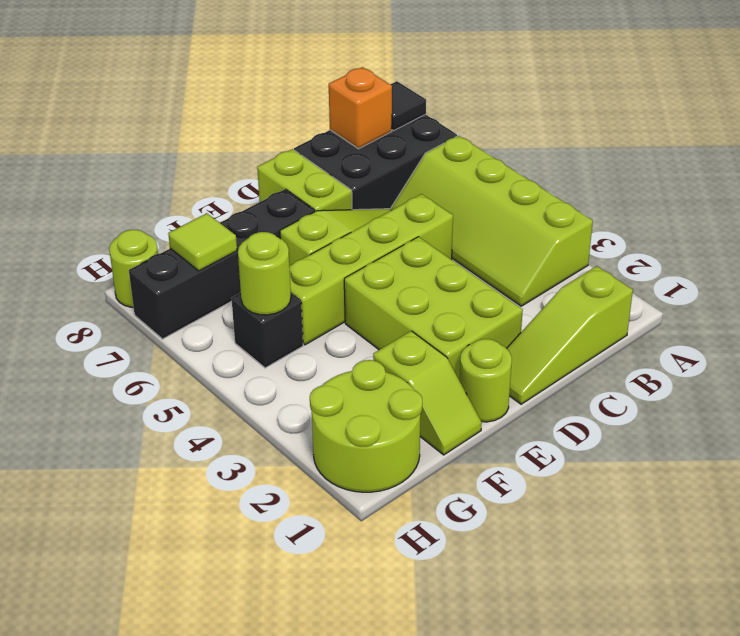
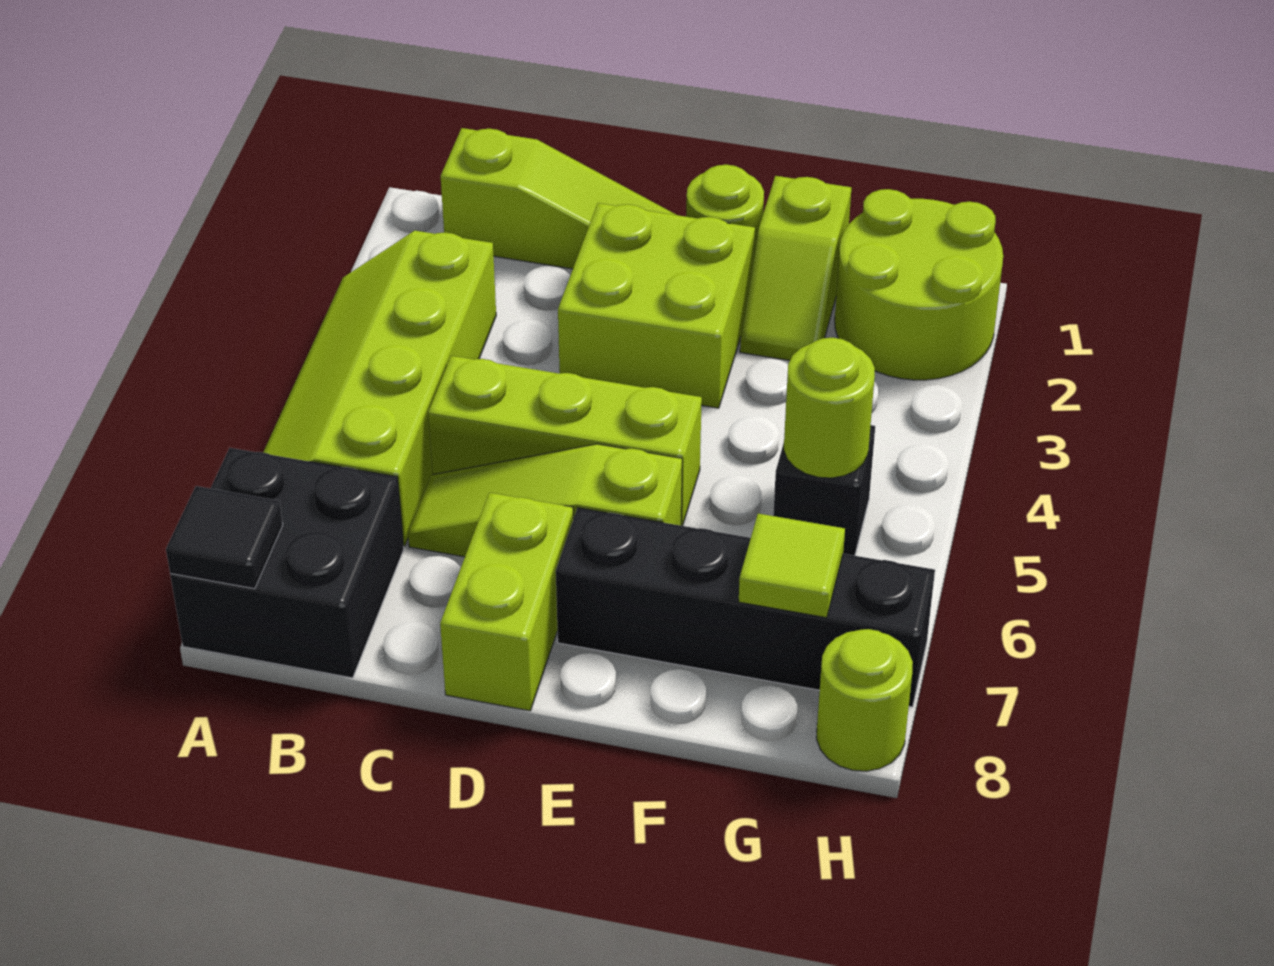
lime 2x4 slope [391,136,593,306] -> lime 2x4 slope turned to [263,231,496,546]
black 2x3 brick [294,114,457,210] -> black 2x2 brick [170,448,404,678]
orange 1x1 brick [329,67,392,149] -> none
lime 1x4 brick [289,194,453,345] -> lime 1x3 brick [428,356,702,526]
lime 2x3 brick [344,237,523,381] -> lime 2x2 brick [558,203,755,408]
lime 1x2 slope [373,331,482,455] -> lime 1x2 slope turned to [740,176,851,361]

